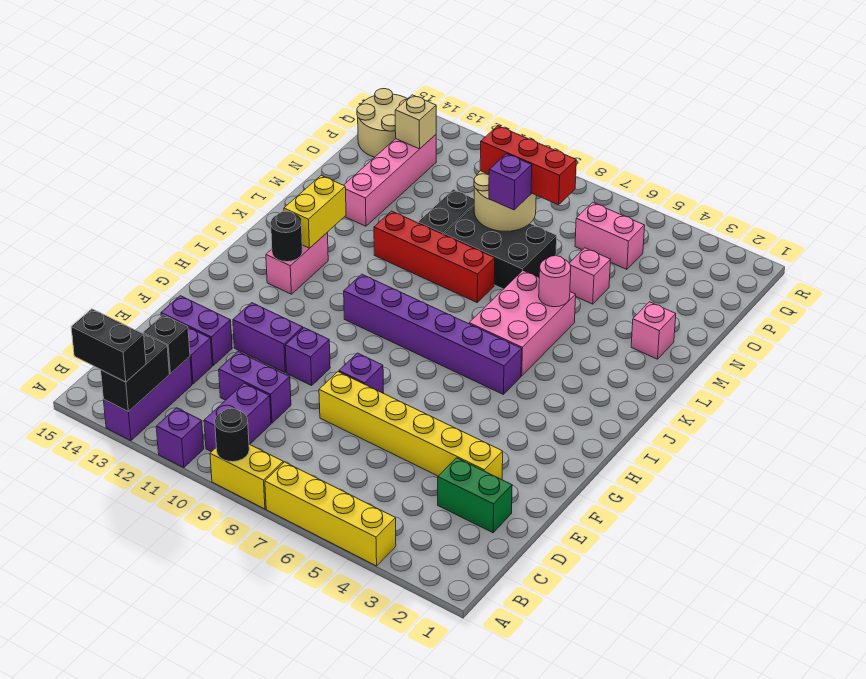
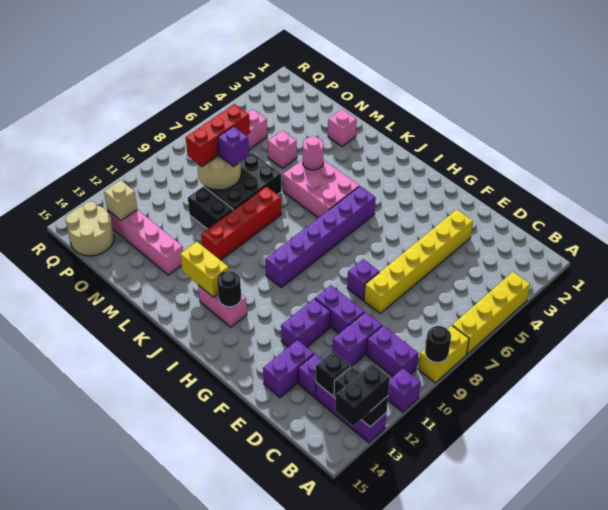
green 1x2 brick [438,458,512,533] -> none
purple 1x1 brick [285,328,330,386] -> purple 1x2 brick [315,285,364,333]

